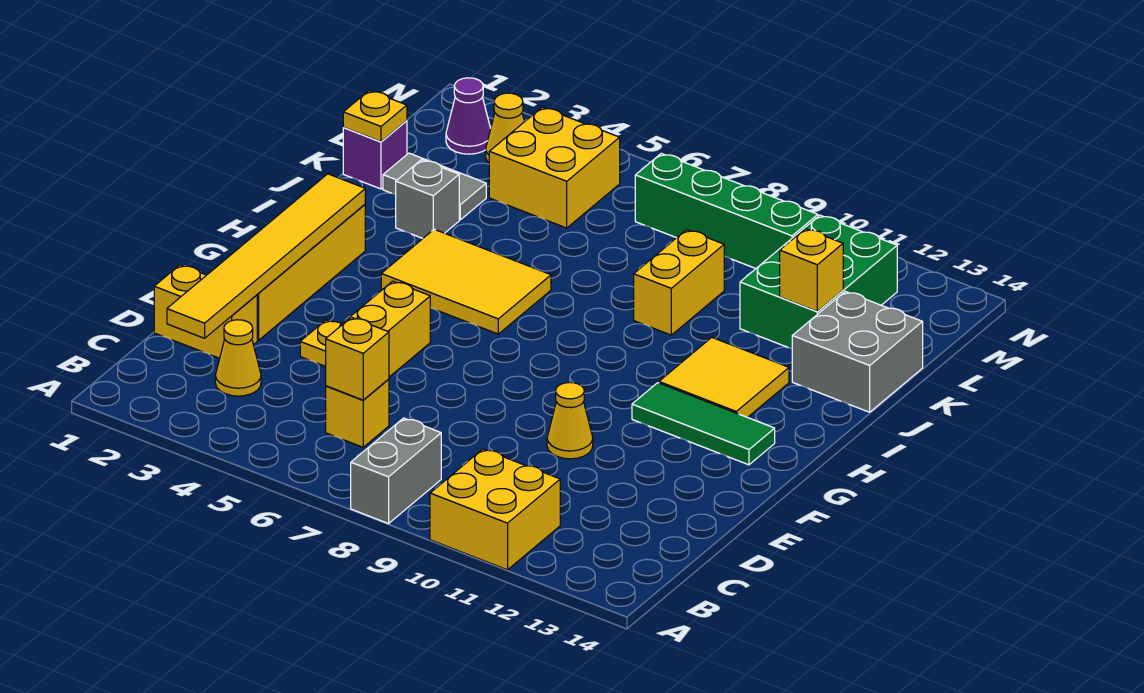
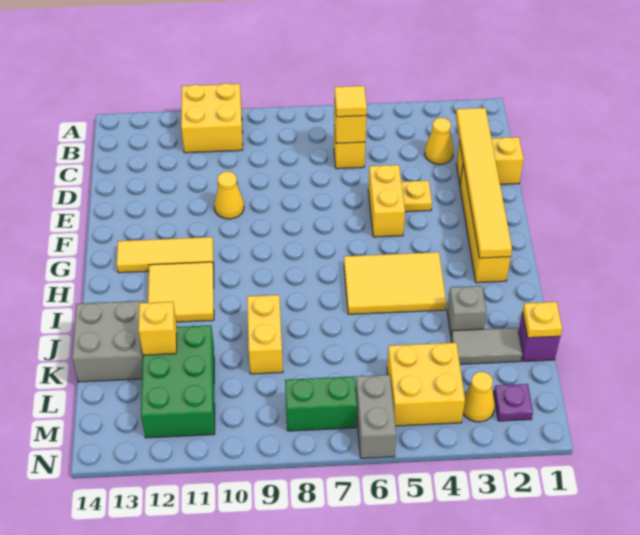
grey 1x2 brick [351,418,441,524] -> grey 1x2 brick moved to [356,375,396,458]
none -> yellow 1x1 tile [335,86,367,117]
green 1x3 tile [632,383,775,465] -> yellow 1x3 tile [117,237,214,273]
purple 1x1 cone [446,78,491,154] -> purple 1x1 plate [494,384,533,421]
green 1x4 brick [635,154,818,268] -> green 1x2 brick [285,376,357,431]

